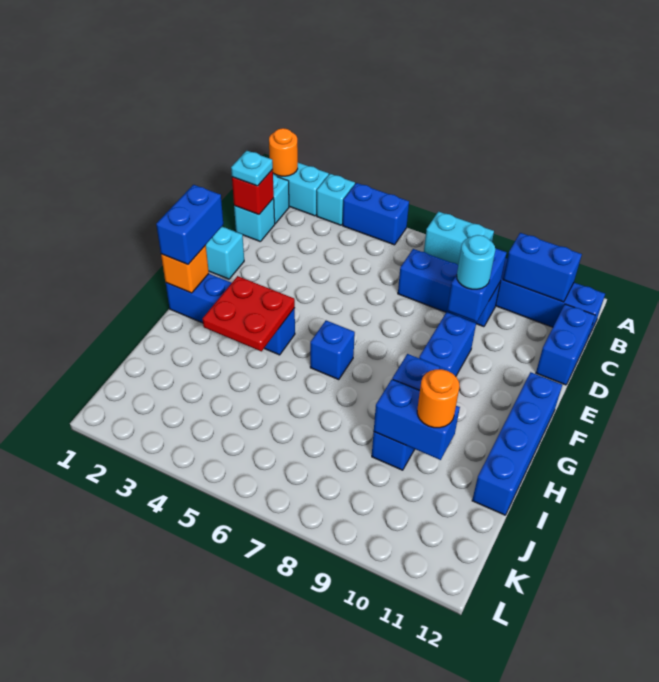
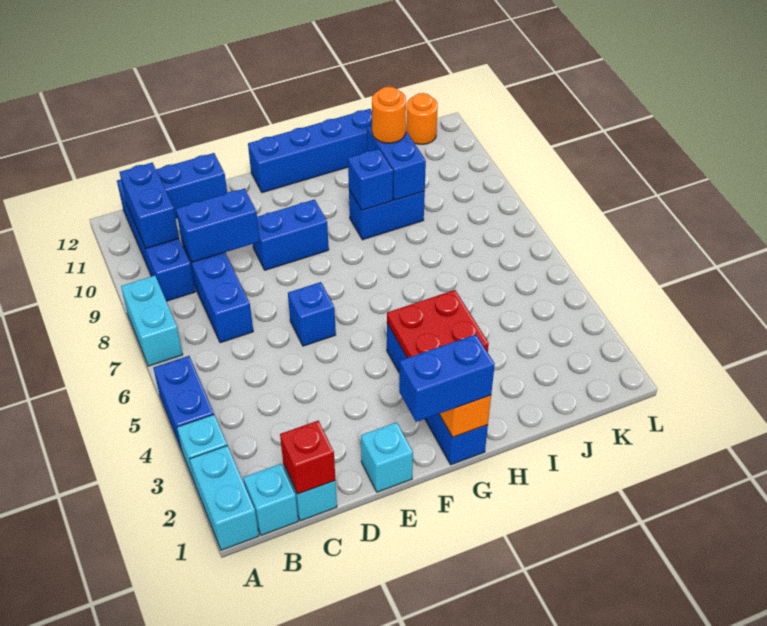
orange 1x1 round brick [269,128,298,176] -> orange 1x1 round brick moved to [406,93,438,144]
cyan 1x1 plate [231,151,273,186] -> none
cyan 1x1 round brick [457,235,495,289] -> none
blue 1x1 brick [310,321,355,380] -> blue 1x1 brick moved to [288,282,336,346]

